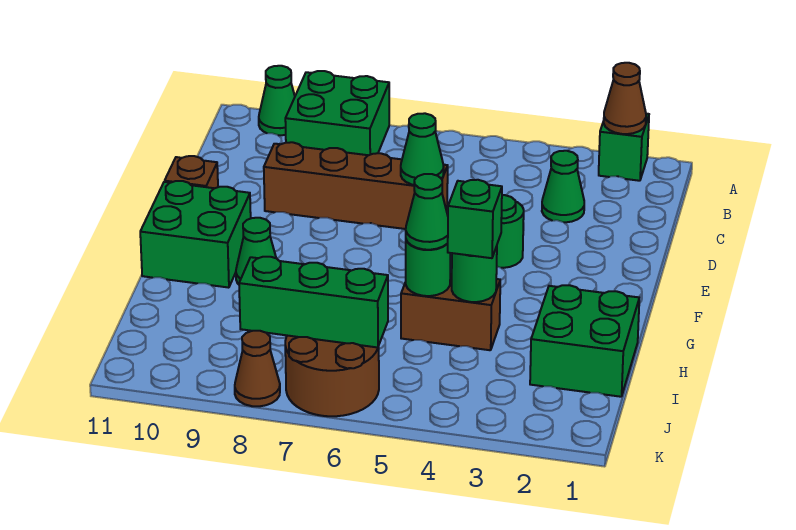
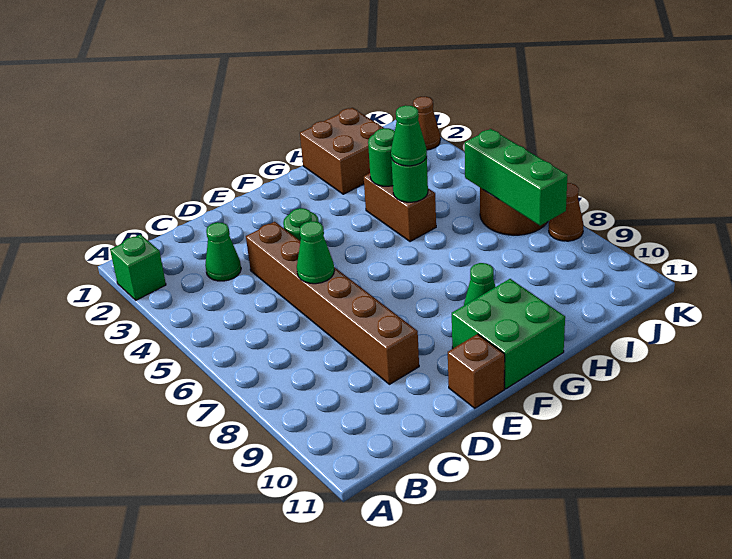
brown 1x1 cone [604,63,646,134] -> brown 1x1 cone moved to [413,97,440,150]
green 2x2 brick [285,71,389,155] -> none
green 1x1 cone [259,66,295,135] -> none
brown 1x4 brick [264,142,448,229] -> brown 1x6 brick [246,222,419,384]
green 2x2 brick [530,285,639,397] -> brown 2x2 brick [300,108,383,194]
green 1x1 brick [448,180,502,258] -> none

